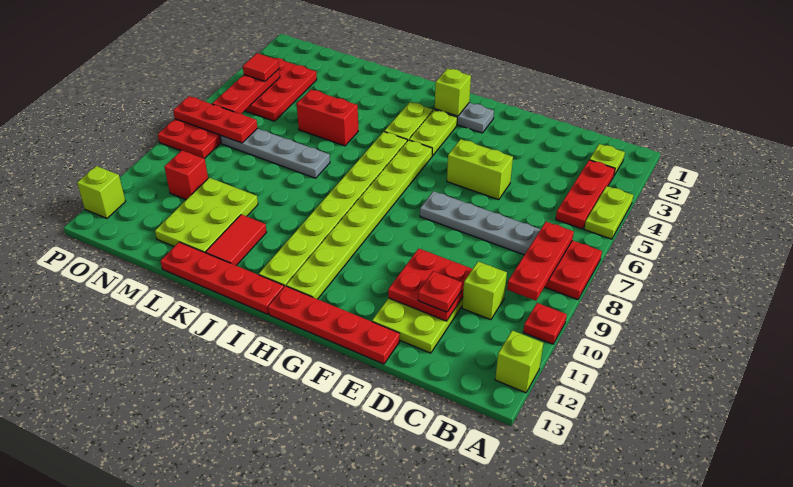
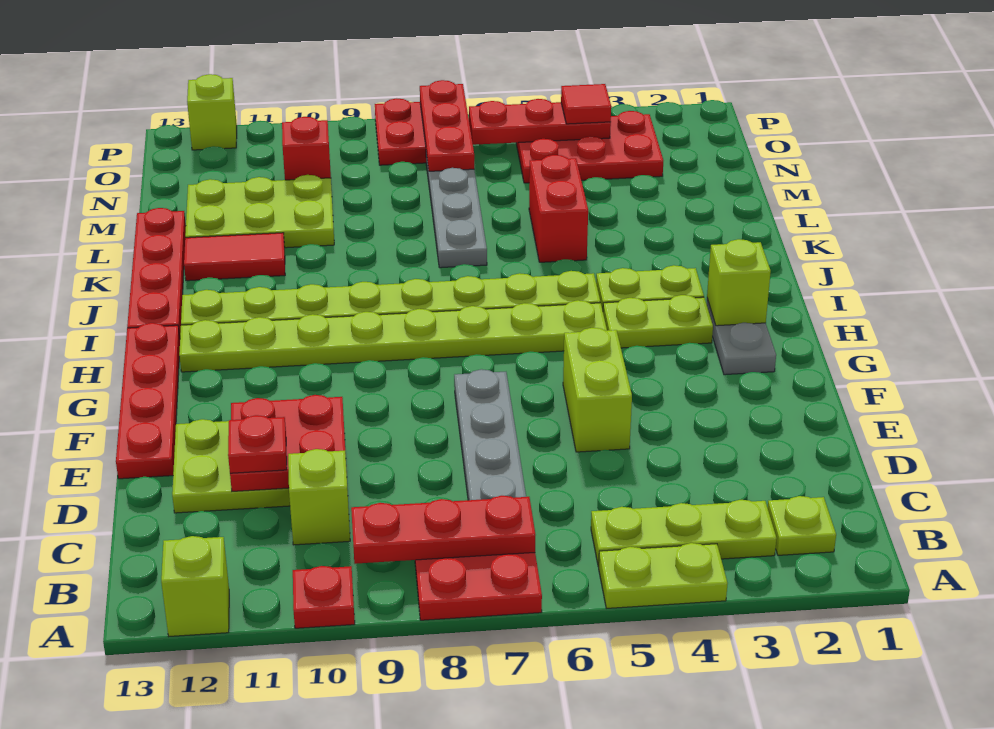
red 1x3 plate [556,160,615,229] -> lime 1x3 plate [591,500,777,566]

